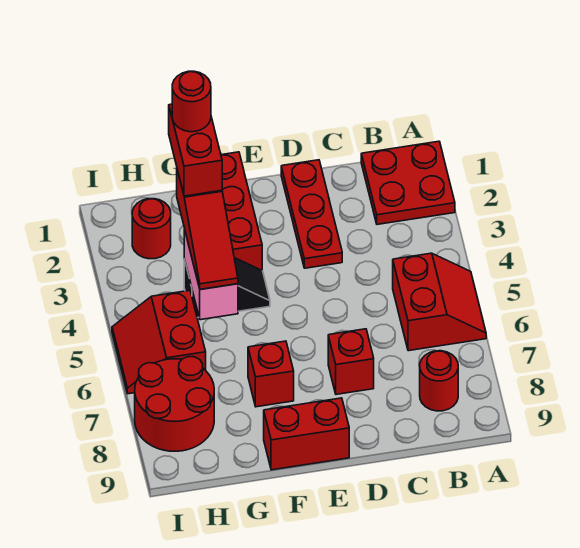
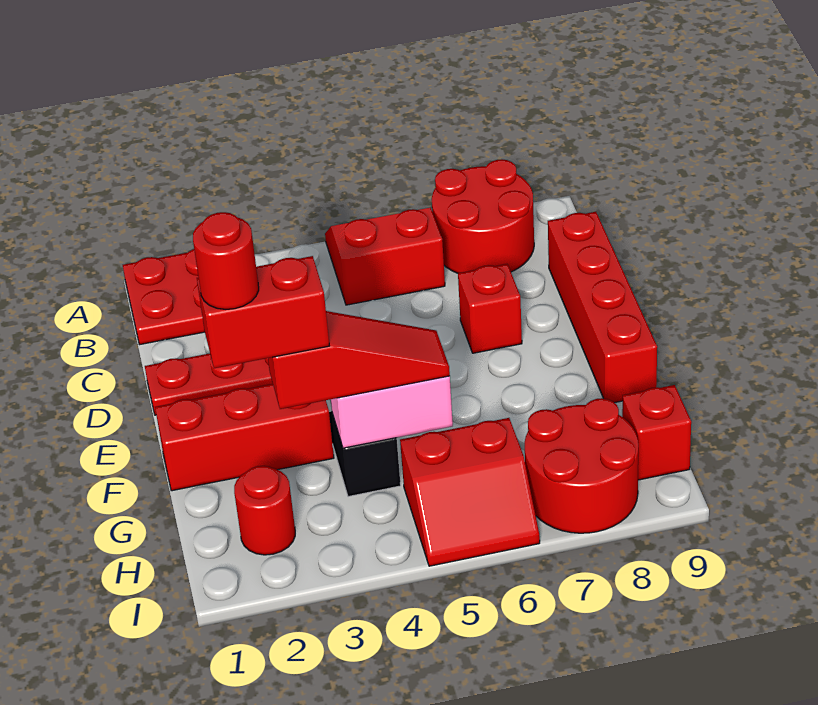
red 1x1 round brick [420,351,458,411] -> red 2x2 round brick [432,159,534,273]
red 1x2 brick [264,398,349,470] -> red 1x4 brick [548,212,657,403]
red 1x1 brick [248,341,294,407] -> red 1x1 brick moved to [622,385,691,480]

